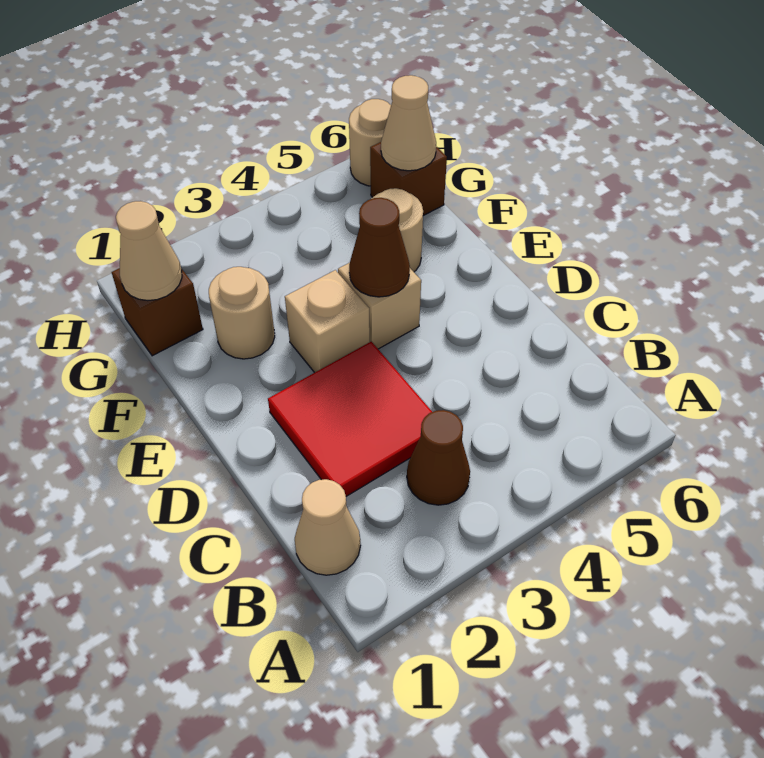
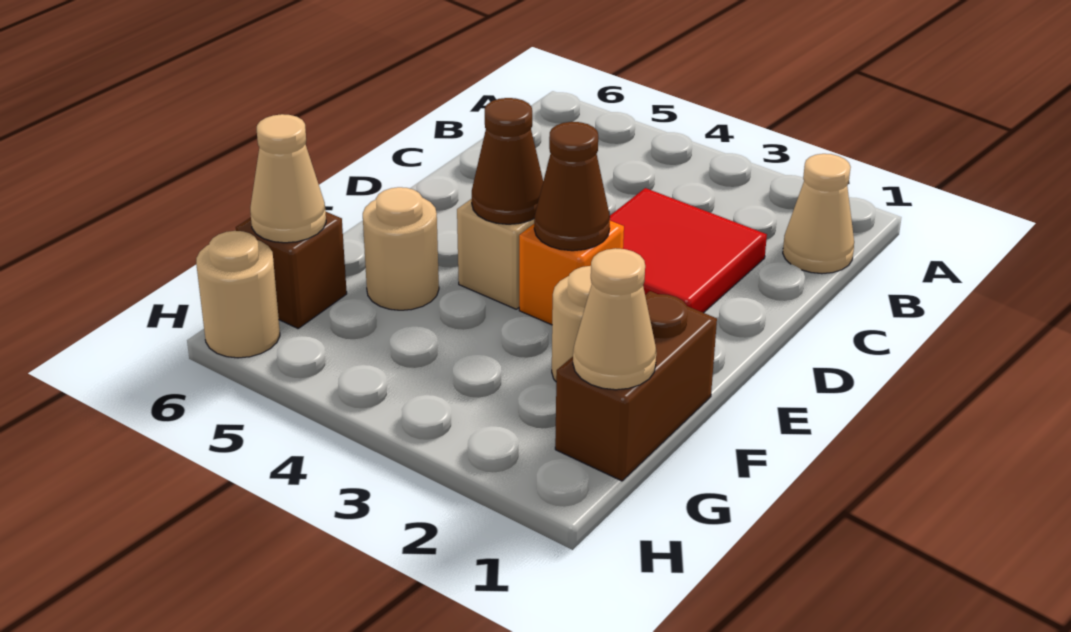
brown 1x1 cone [407,410,470,505] -> brown 1x1 cone moved to [534,122,610,251]
tan 1x1 brick [285,270,370,373] -> orange 1x1 brick [519,221,624,325]
brown 1x1 brick [112,268,203,356] -> brown 1x2 brick [555,291,717,481]

